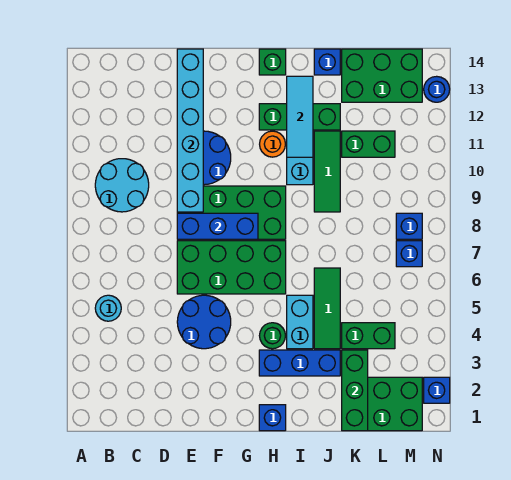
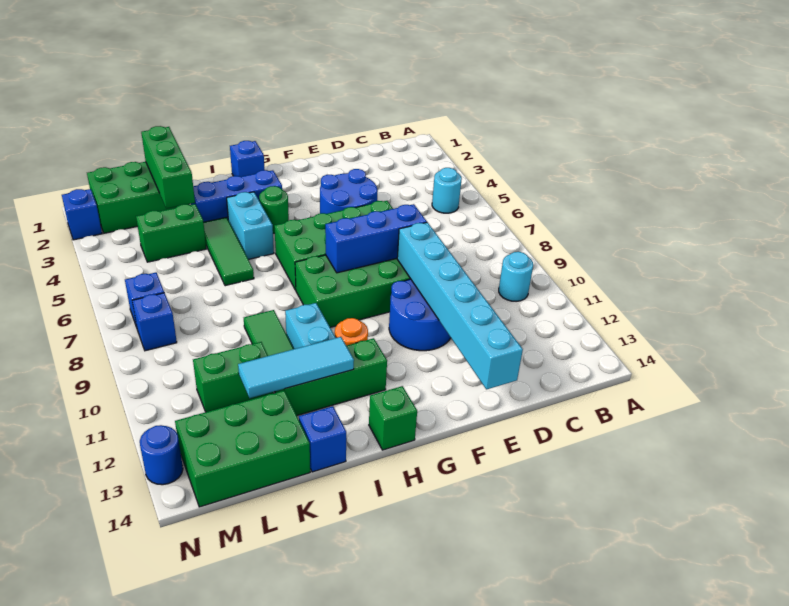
cyan 2x2 round brick [95,159,149,212] -> cyan 1x1 round brick [499,252,533,301]
cyan 1x3 tile [287,76,313,157] -> cyan 1x3 tile turned to [238,337,354,398]

